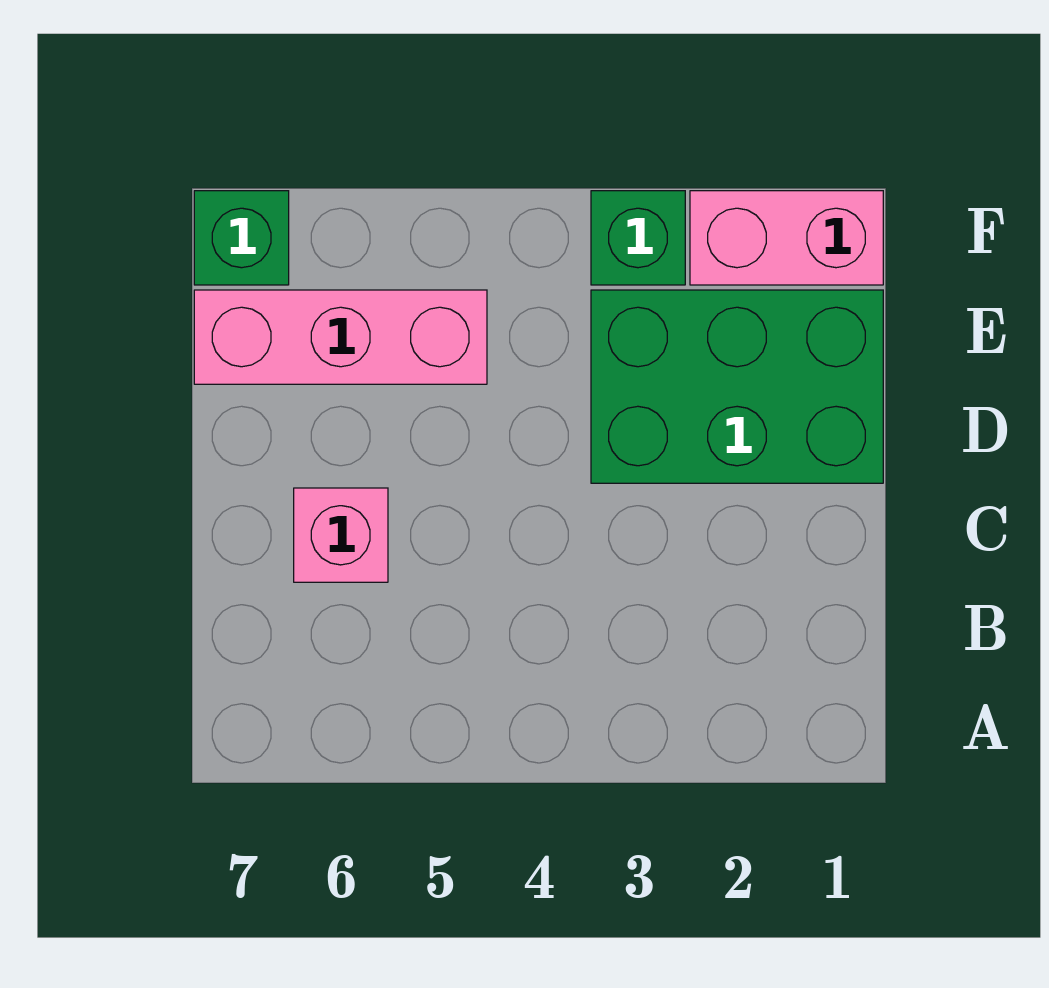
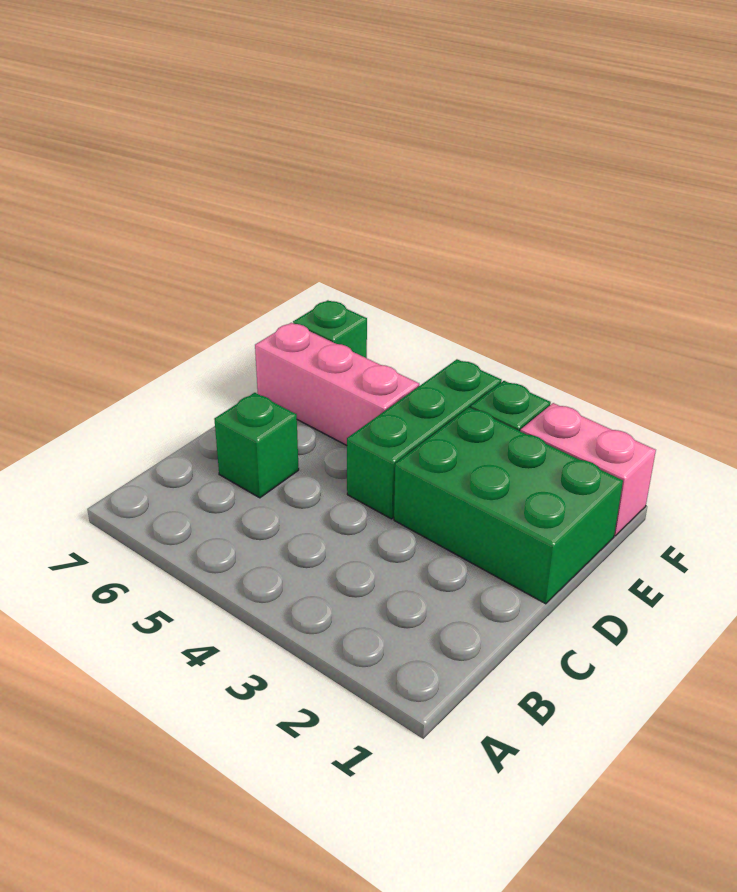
pink 1x1 brick [294,488,388,582] -> green 1x1 brick [214,393,299,498]
none -> green 1x3 brick [347,359,502,519]

